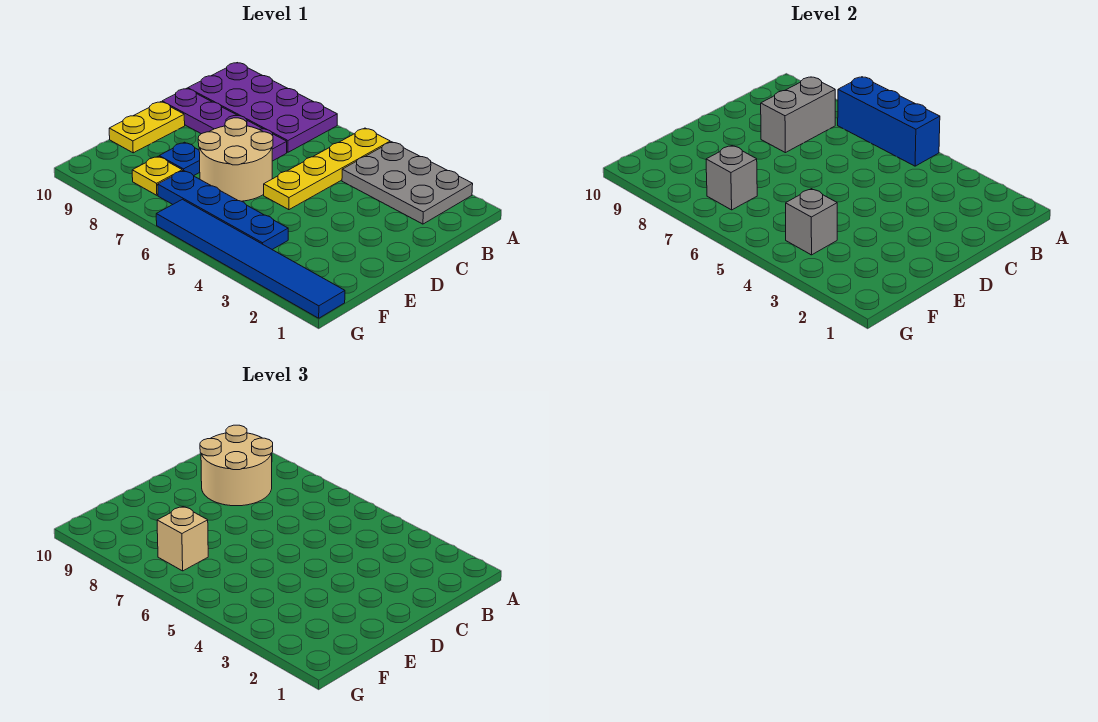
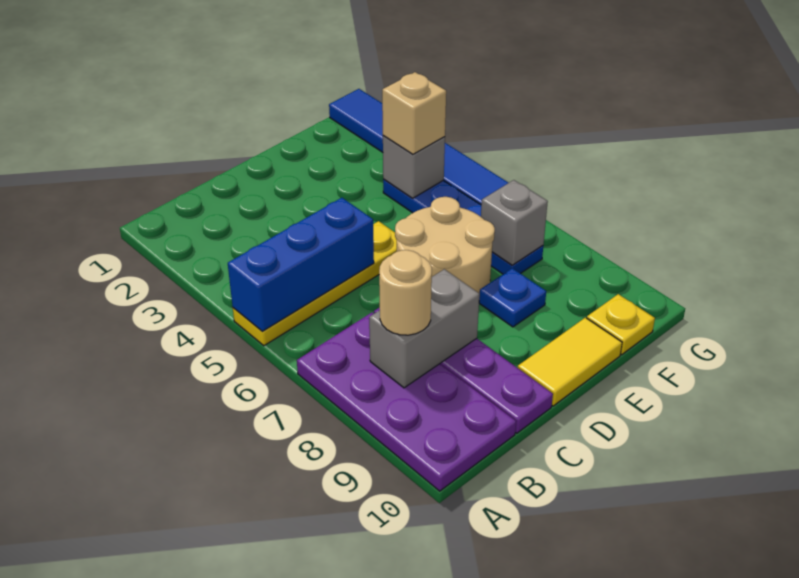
grey 2x3 plate [342,142,473,224] -> none
blue 1x3 brick [838,77,940,166] -> blue 1x3 brick turned to [228,198,374,332]
tan 2x2 round brick [200,425,273,506] -> tan 1x1 round brick [379,250,432,335]
yellow 1x2 plate [109,102,185,153] -> yellow 1x2 tile [518,318,622,406]
tan 1x1 brick [157,506,208,571] -> tan 1x1 brick moved to [382,72,446,154]
yellow 1x1 plate [132,157,182,195] -> yellow 1x1 plate moved to [587,294,655,355]

